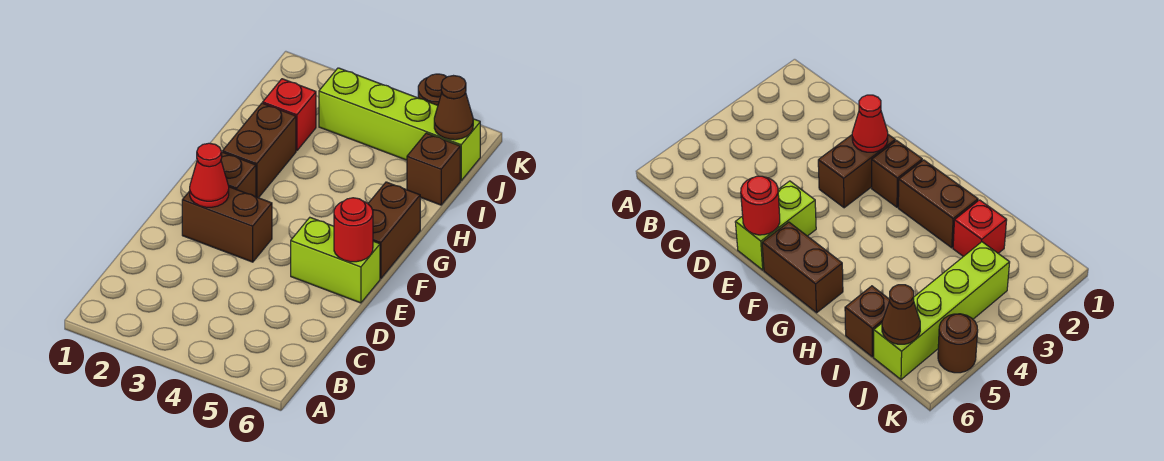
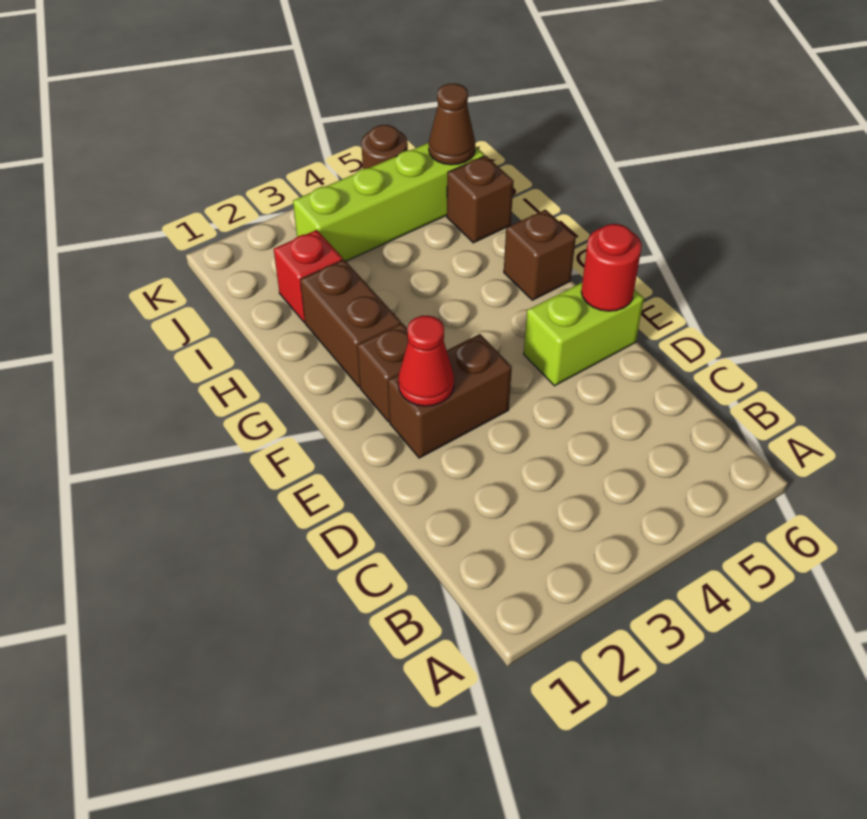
brown 1x2 brick [368,182,420,278] -> brown 1x1 brick [504,210,576,300]

